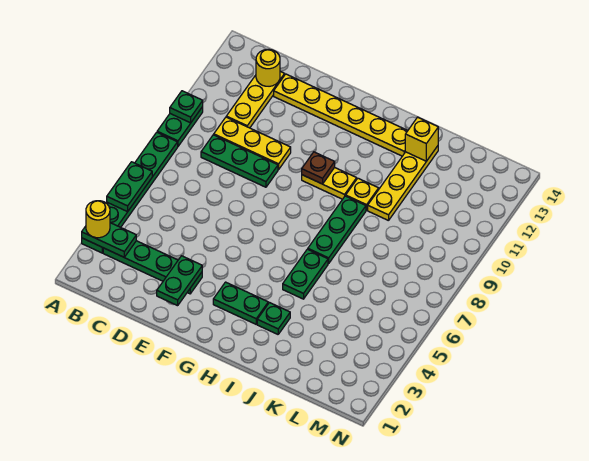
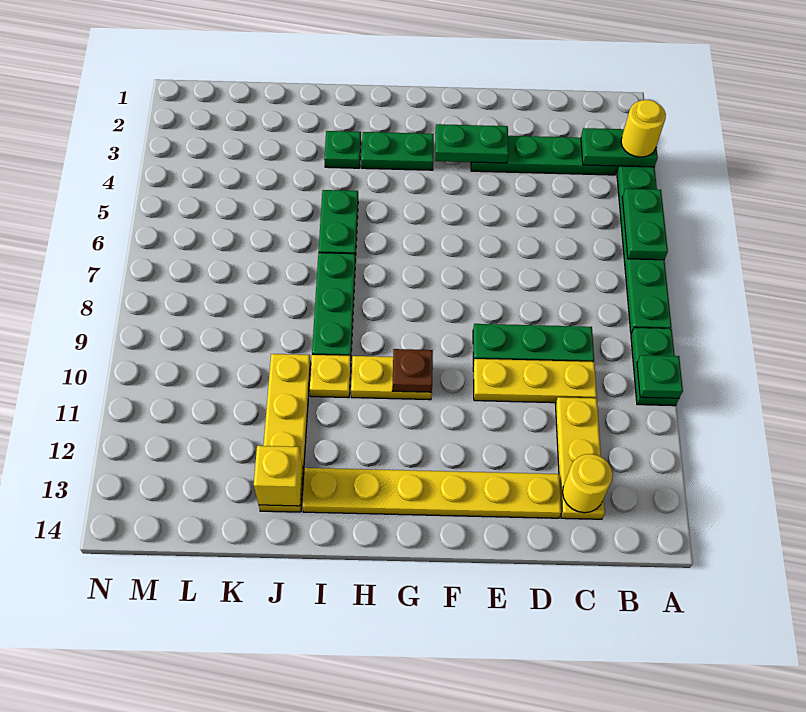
green 1x2 plate [157,256,202,306] -> green 1x2 plate turned to [435,124,509,163]

